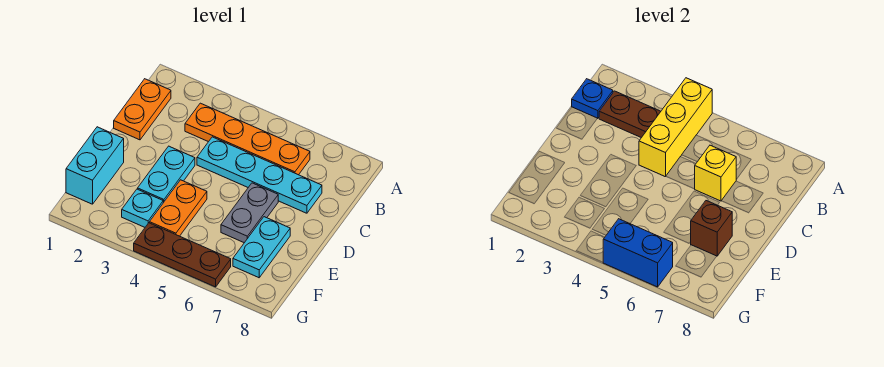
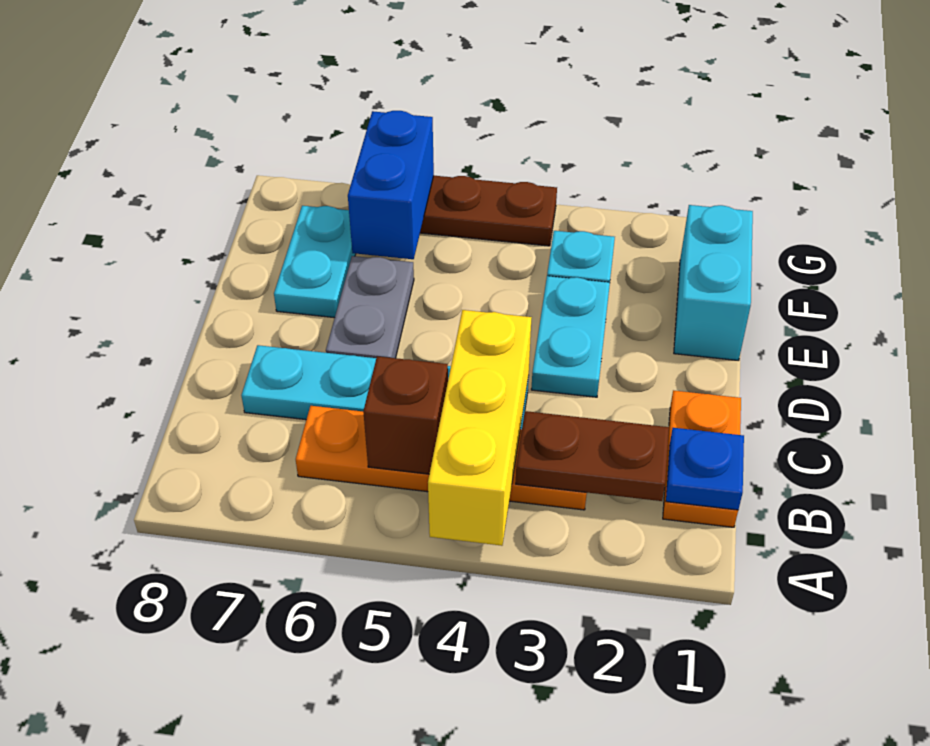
yellow 1x1 brick [695,145,736,201] -> none
orange 1x2 plate [150,180,207,236] -> none
brown 1x1 brick [691,201,732,256] -> brown 1x1 brick moved to [363,356,448,474]
blue 1x2 brick [603,219,673,287] -> blue 1x2 brick turned to [348,111,434,259]

